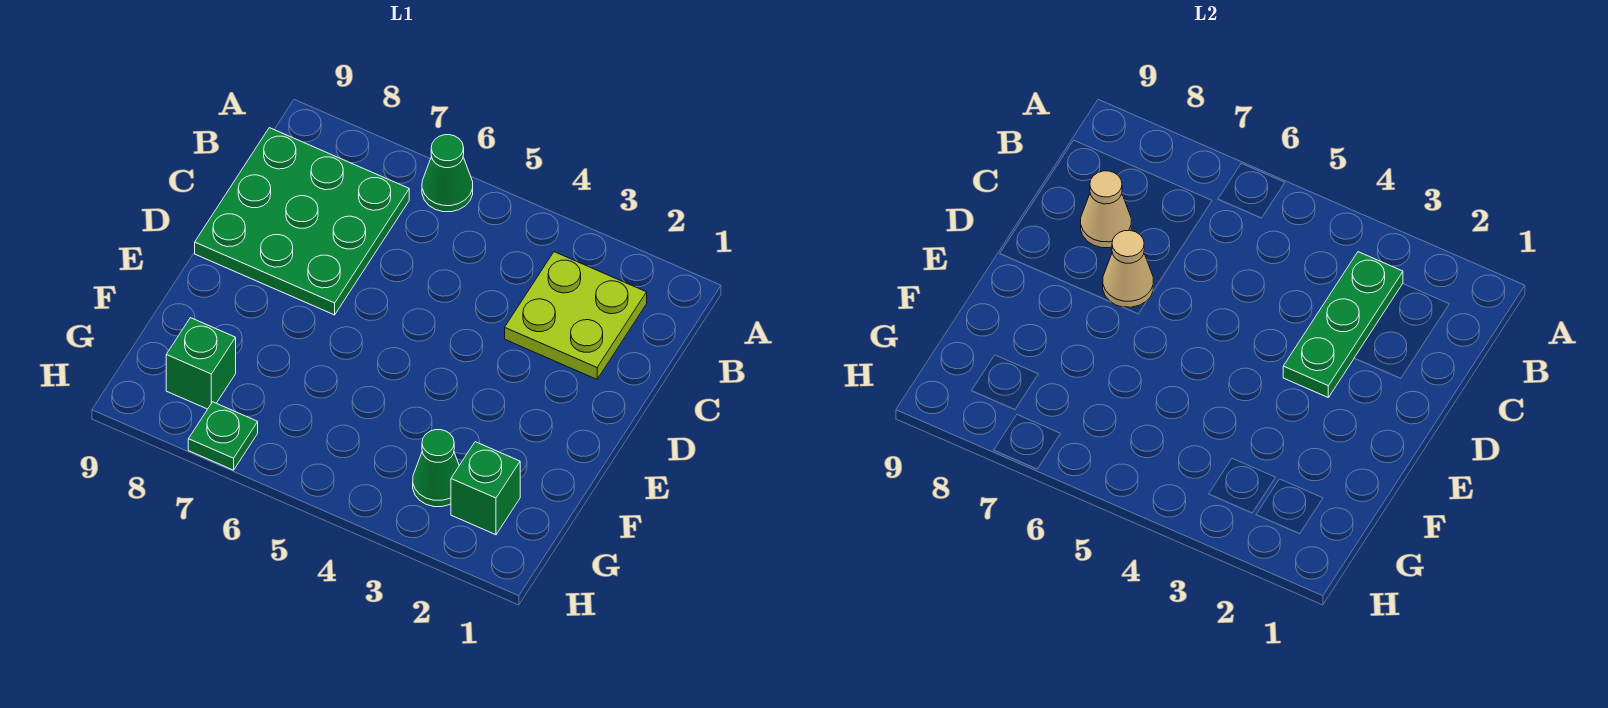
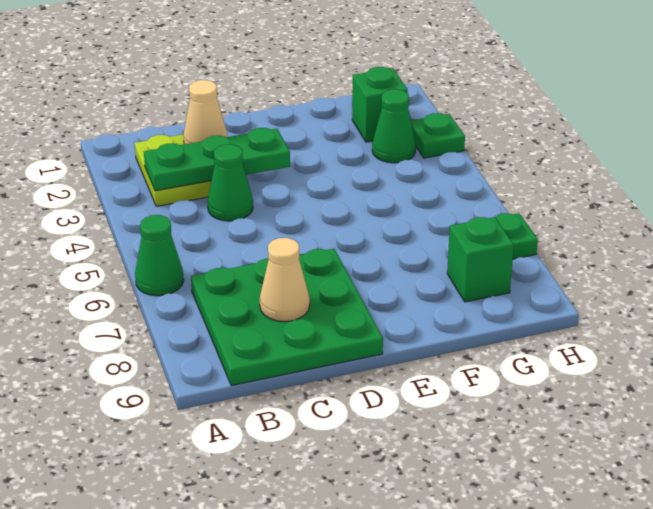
none -> green 1x1 cone [207,144,253,221]
tan 1x1 cone [1103,230,1153,307] -> tan 1x1 cone moved to [183,80,227,144]
none -> green 1x1 plate [411,113,465,158]

